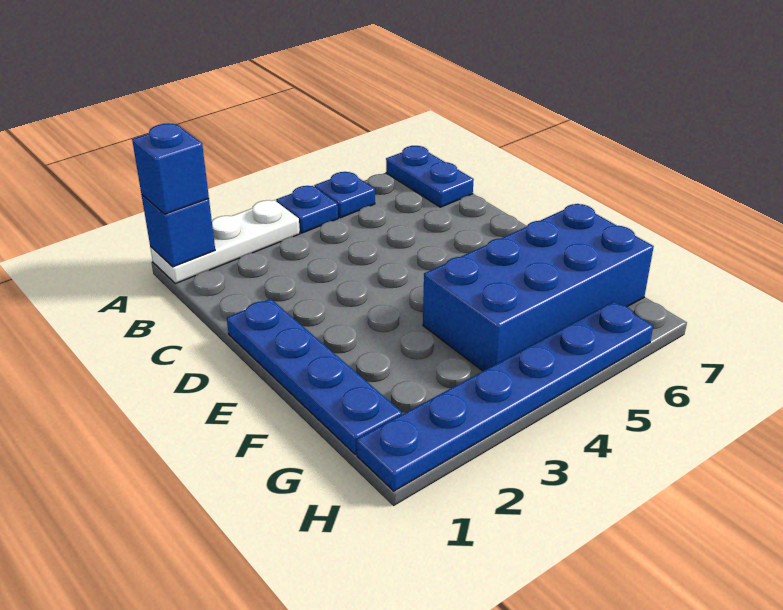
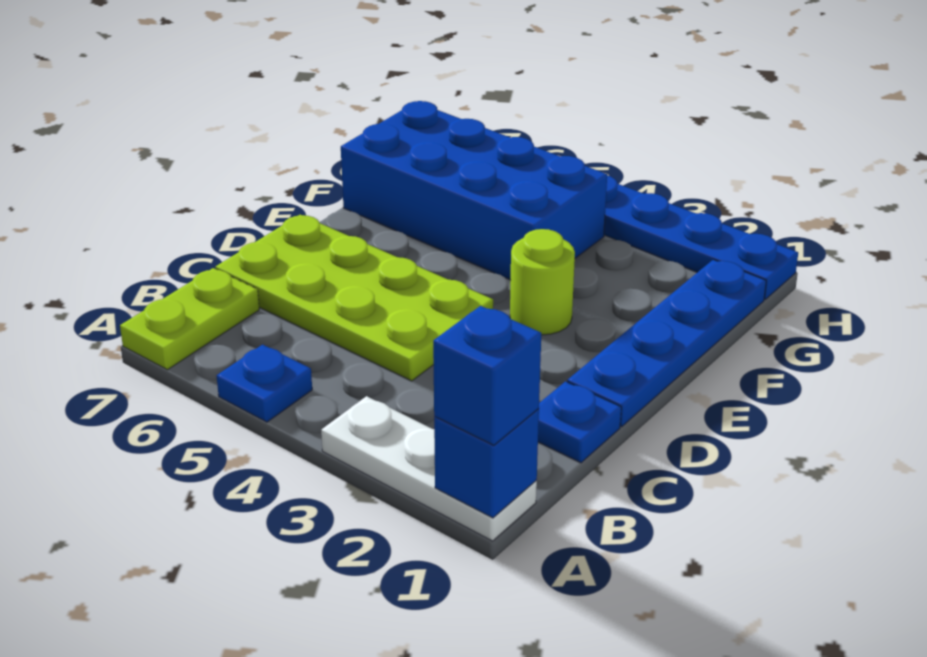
blue 1x1 plate [276,186,338,233] -> blue 1x1 plate moved to [538,381,621,463]
blue 1x2 plate [386,146,474,207] -> lime 1x2 plate [120,268,259,370]
none -> lime 2x4 plate [215,215,493,381]
none -> lime 1x1 round brick [510,229,575,335]

